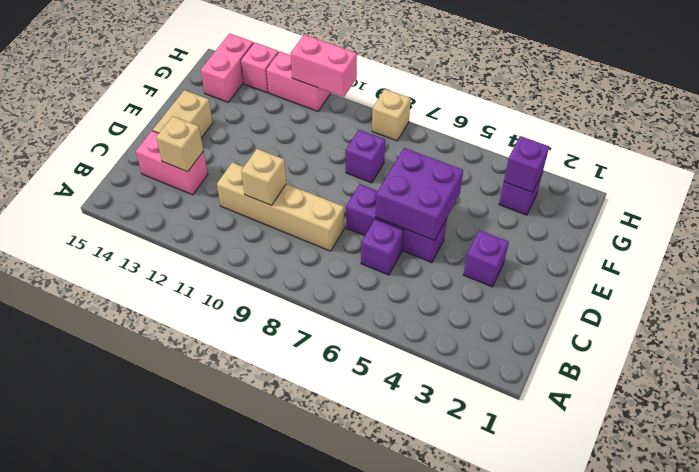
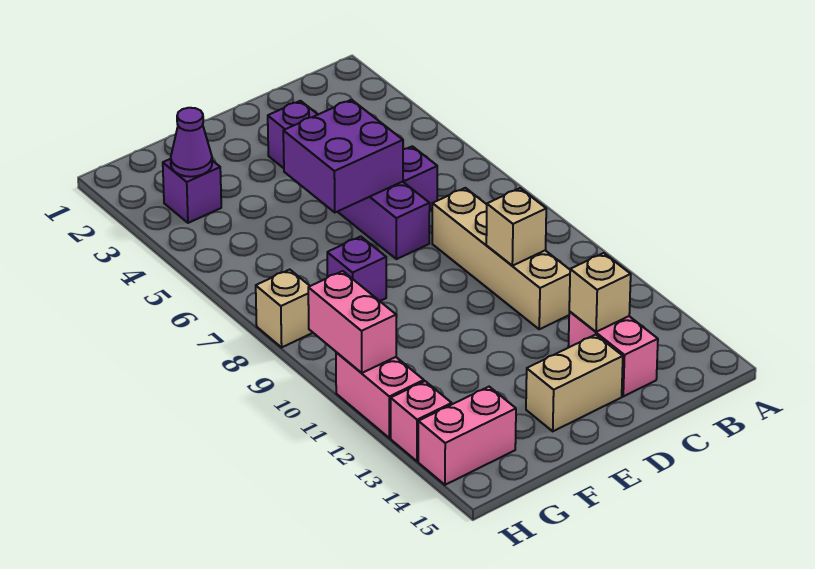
purple 1x1 brick [504,136,549,192] -> purple 1x1 cone [171,108,212,177]

